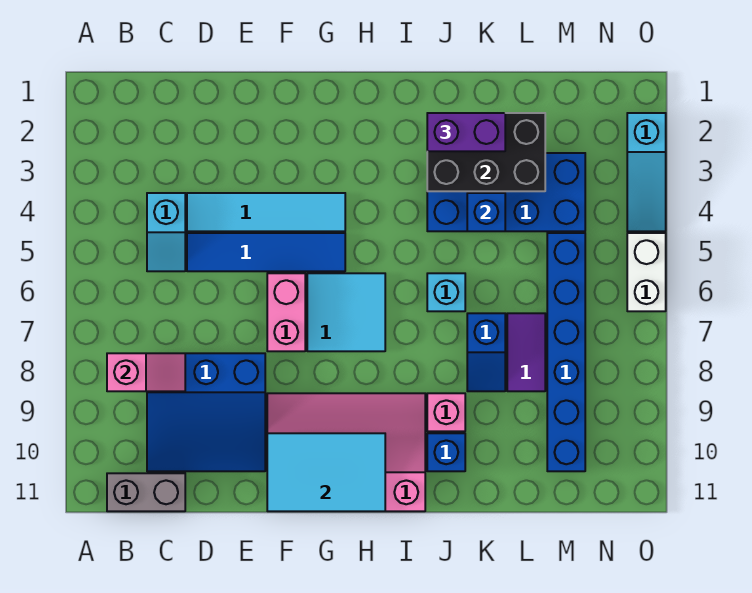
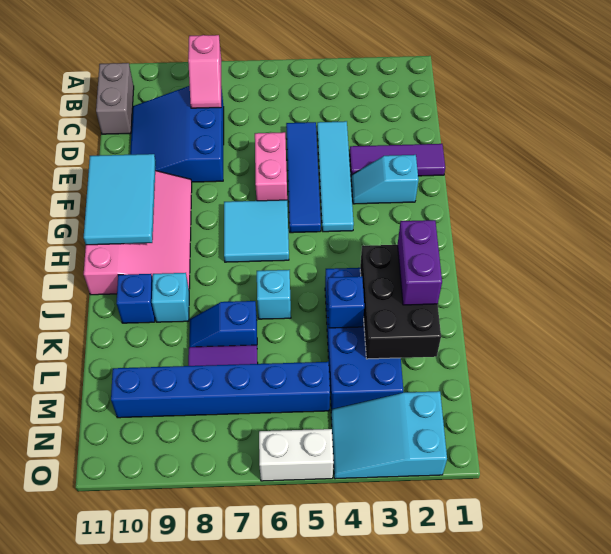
cyan 1x2 slope [147,193,185,271] -> cyan 1x2 slope moved to [351,155,418,204]
none -> purple 1x3 tile [350,144,445,176]
pink 1x2 brick [267,273,305,351] -> pink 1x2 brick turned to [255,132,287,201]
pink 1x1 brick [427,393,465,431] -> cyan 1x1 brick [152,273,189,322]
cyan 1x3 slope [627,113,666,231] -> cyan 2x3 slope [331,391,447,479]

